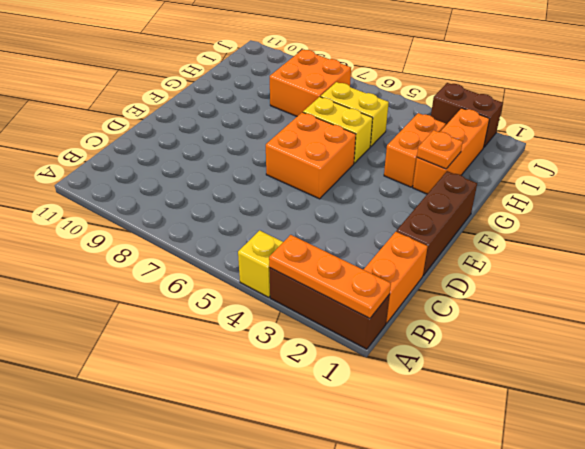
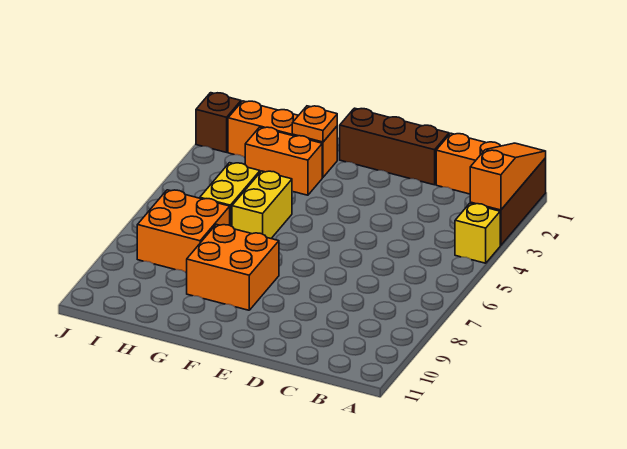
orange 1x3 plate [269,235,391,319] -> orange 1x3 slope [470,143,546,210]
orange 2x2 brick [266,112,356,199] -> orange 2x2 brick moved to [187,224,279,310]
brown 1x2 brick [431,83,503,147] -> brown 1x1 brick [196,93,241,152]

